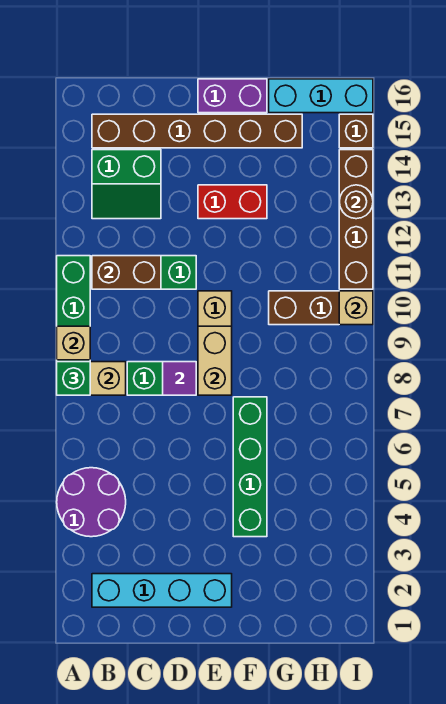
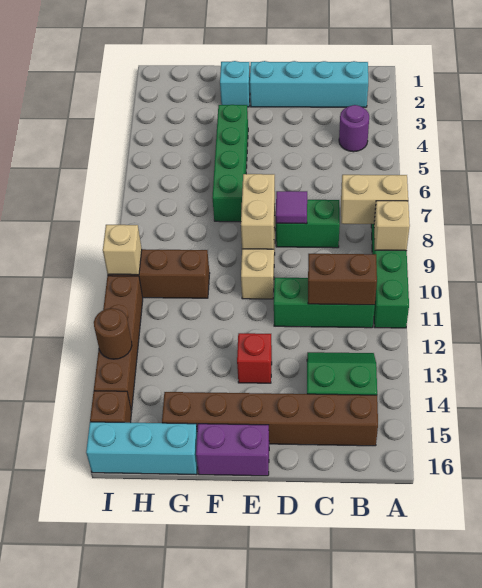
purple 2x2 round brick [57,468,126,537] -> purple 1x1 round brick [339,105,369,152]
green 1x1 brick [57,362,90,395] -> none
red 1x2 brick [198,185,267,219] -> red 1x1 brick [237,333,272,383]
none -> cyan 1x1 brick [220,61,250,107]

